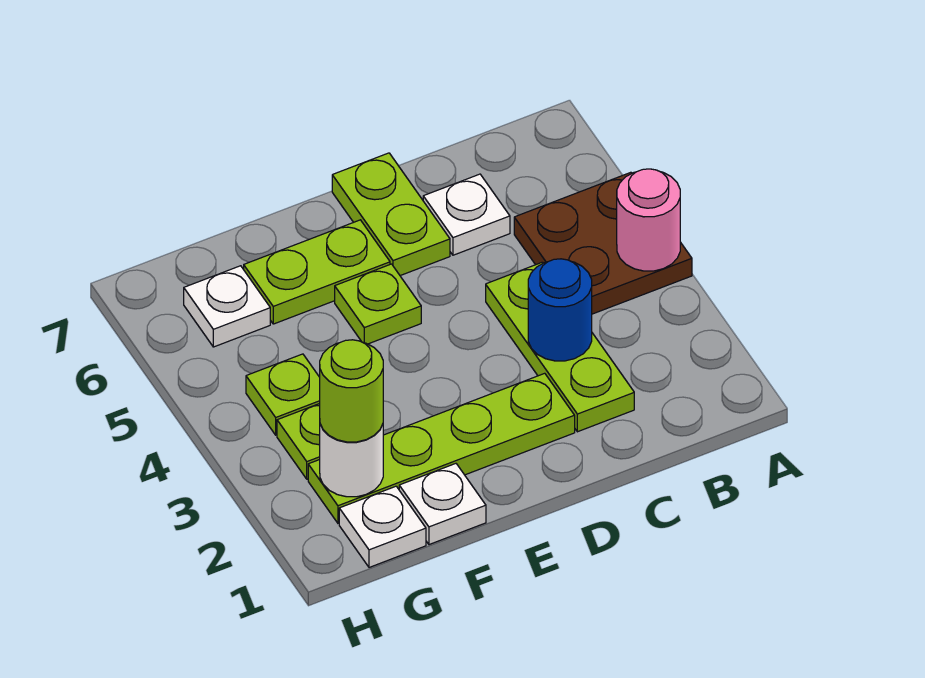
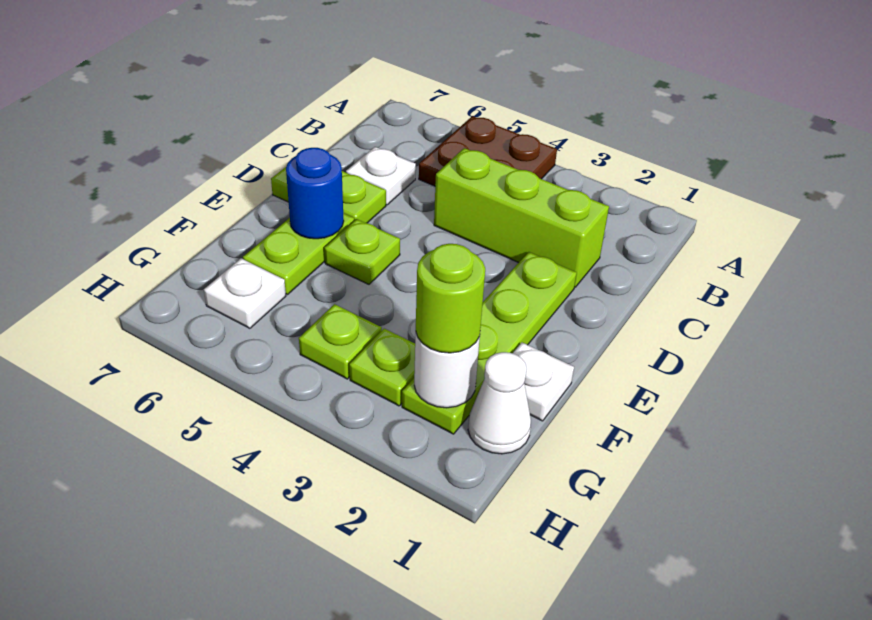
pink 1x1 round brick [617,169,680,271] -> none
lime 1x3 plate [486,262,634,432] -> lime 1x3 brick [434,148,609,287]
blue 1x1 round brick [528,259,592,361] -> blue 1x1 round brick moved to [286,148,344,239]
white 1x1 plate [339,486,426,567] -> white 1x1 cone [468,352,531,454]

